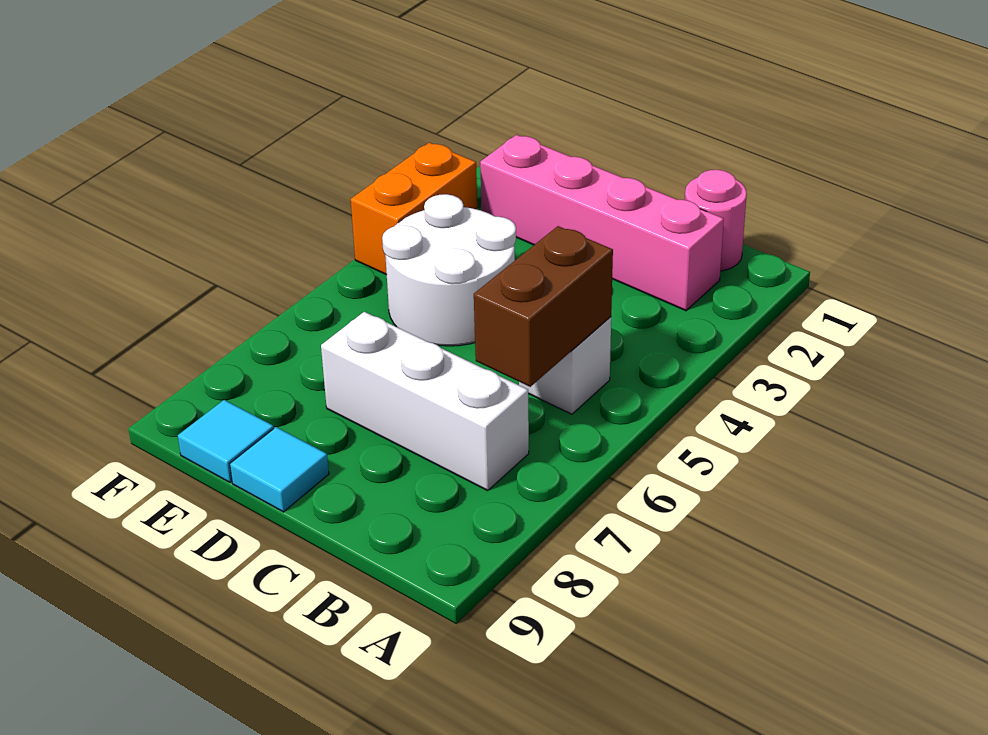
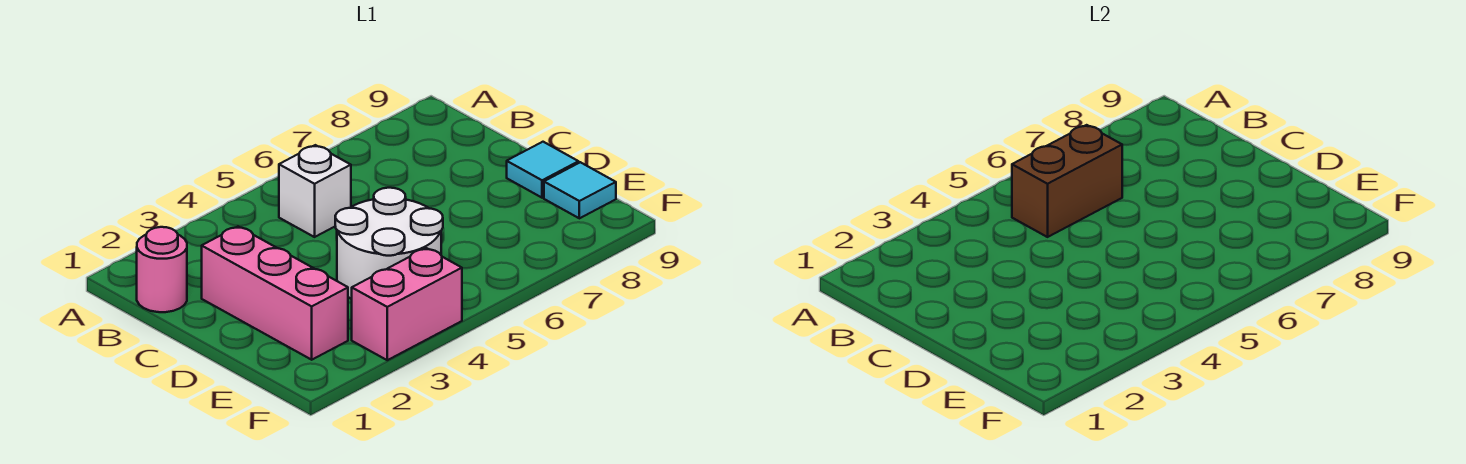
pink 1x4 brick [480,135,724,311] -> pink 1x3 brick [202,227,348,360]
white 1x3 brick [321,312,529,491] -> none
orange 1x2 brick [351,143,477,275] -> pink 1x2 brick [352,248,462,360]

